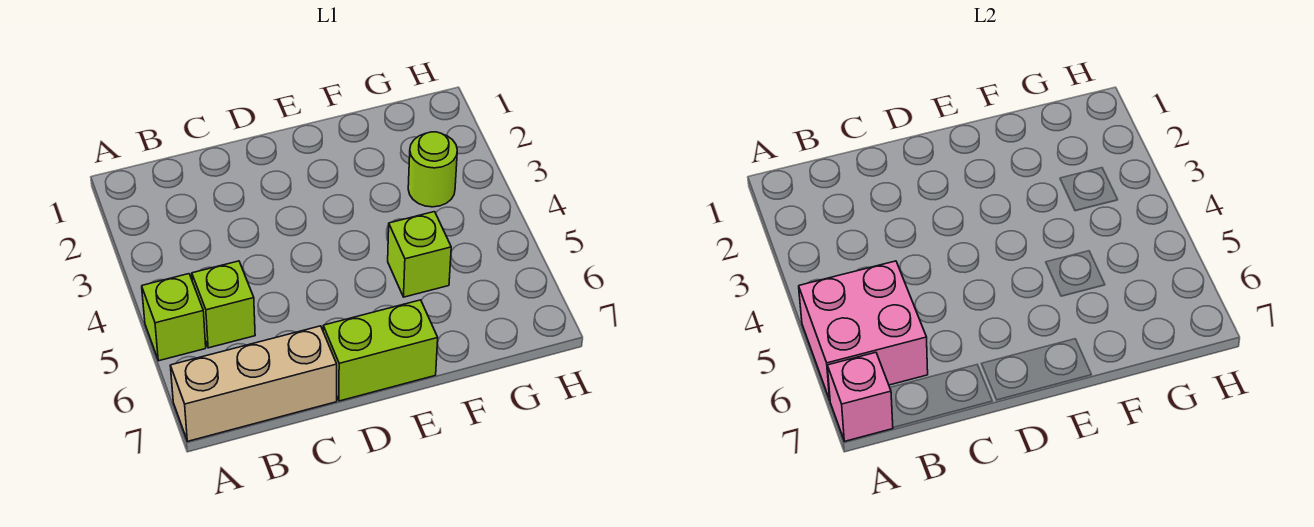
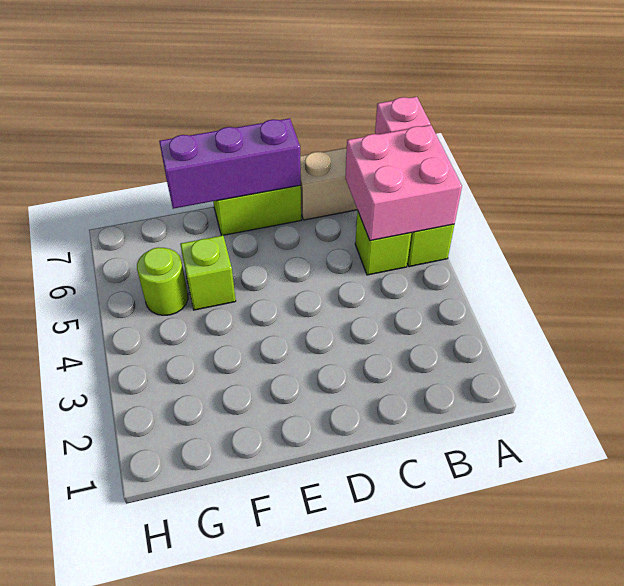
none -> purple 1x3 brick [159,118,301,209]
lime 1x1 round brick [408,132,457,207] -> lime 1x1 round brick moved to [137,247,188,315]

